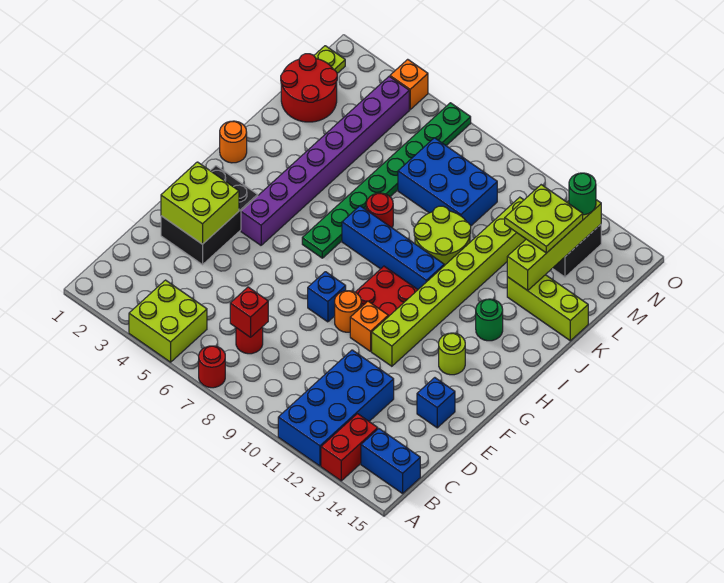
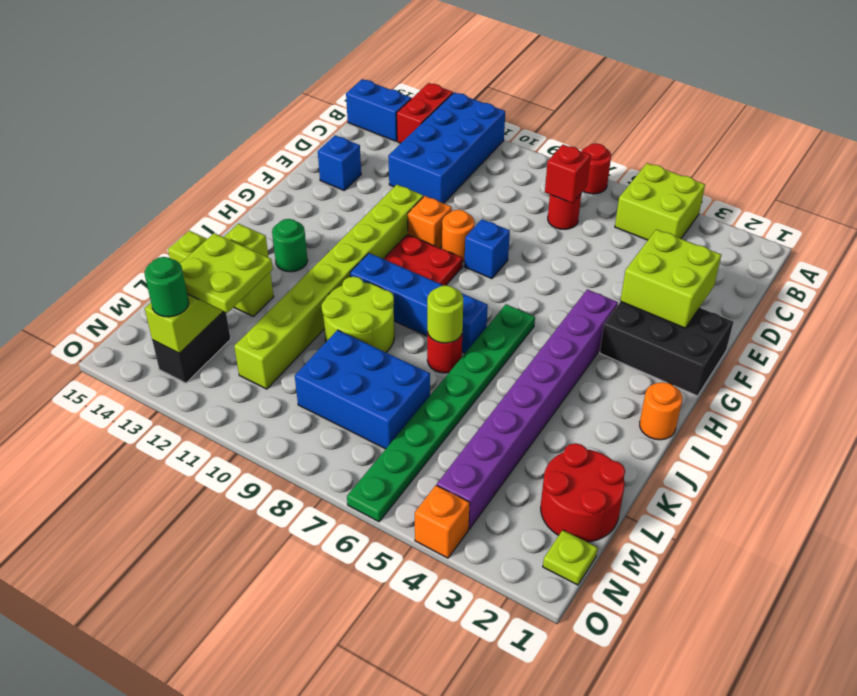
black 2x3 brick [161,166,258,265] -> black 2x3 brick turned to [600,301,733,396]
lime 1x1 round brick [439,333,465,375] -> lime 1x1 round brick moved to [427,285,463,343]

